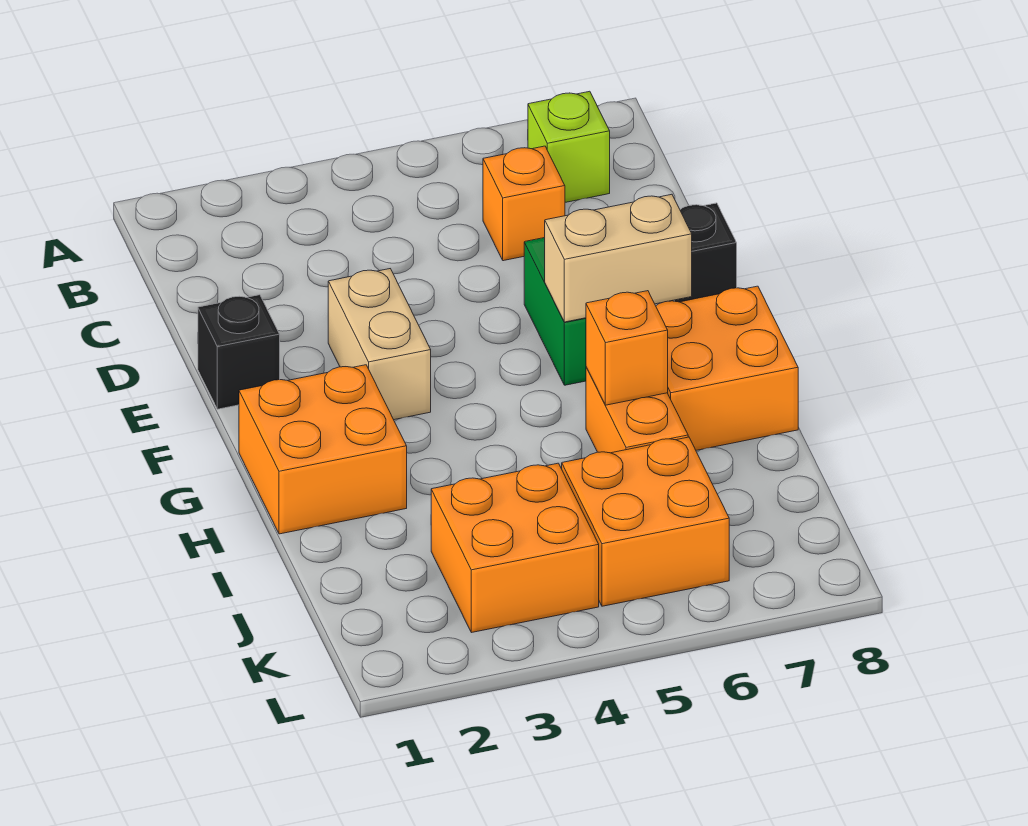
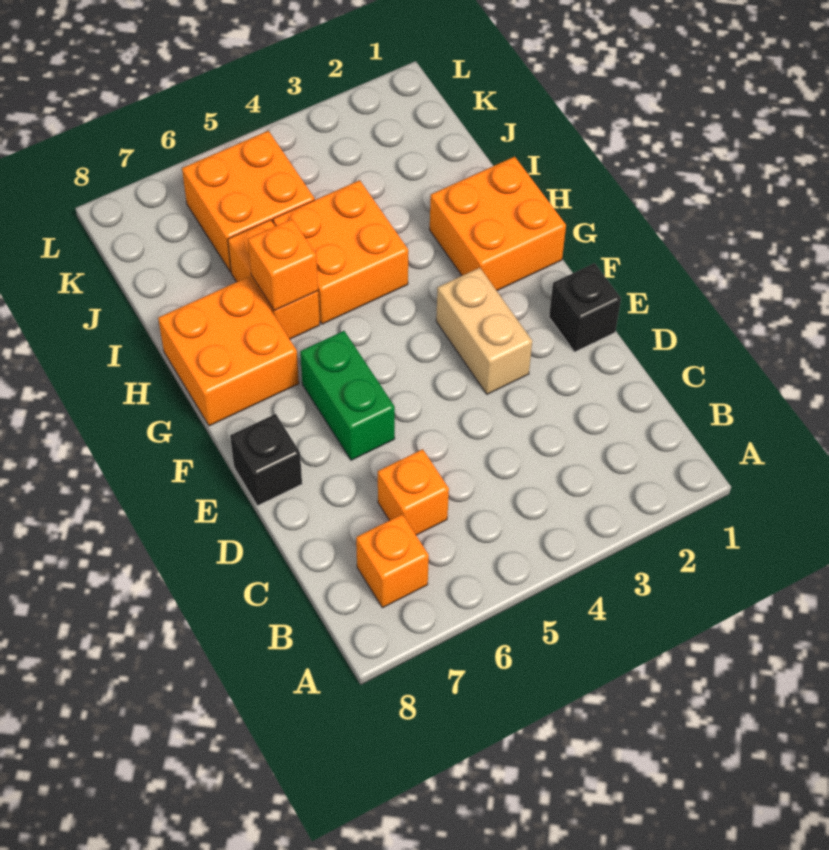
lime 1x1 brick [528,91,610,202] -> orange 1x1 brick [356,514,429,608]
tan 1x2 brick [545,194,692,322] -> none
orange 2x2 brick [431,463,599,633] -> orange 2x2 brick moved to [273,180,408,324]

